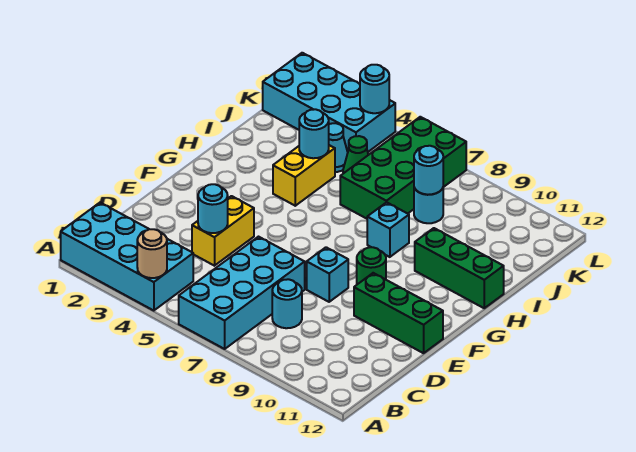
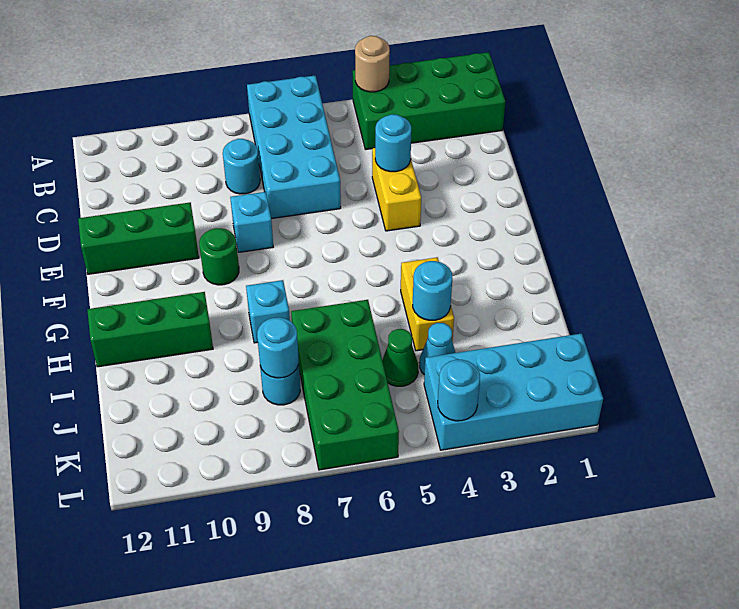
cyan 2x4 brick [61,203,193,311] -> green 2x4 brick [353,52,505,150]

